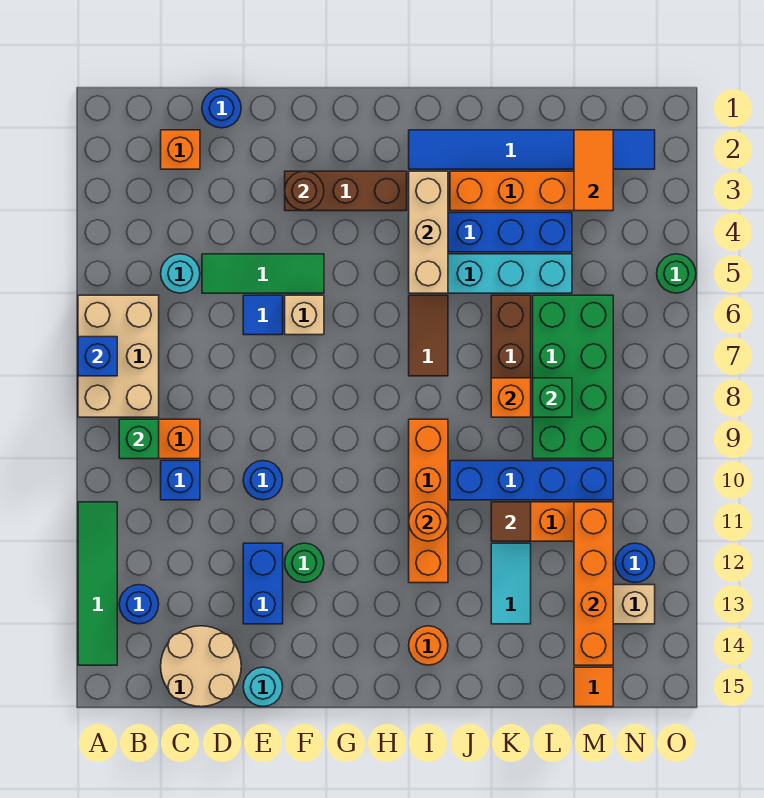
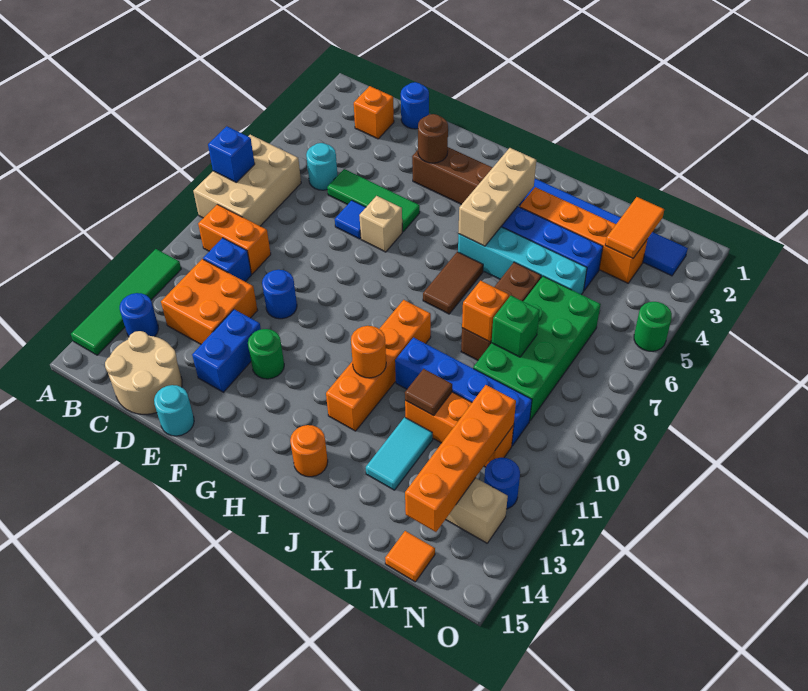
green 1x1 brick [119,419,159,459] -> none
none -> orange 2x2 brick [161,259,258,344]

